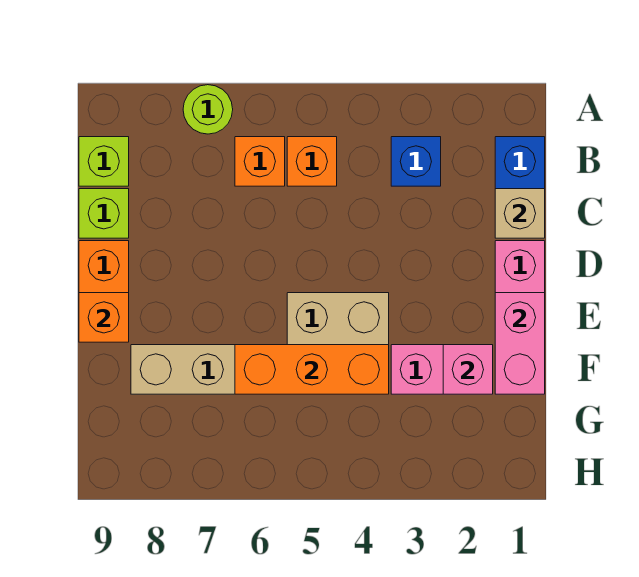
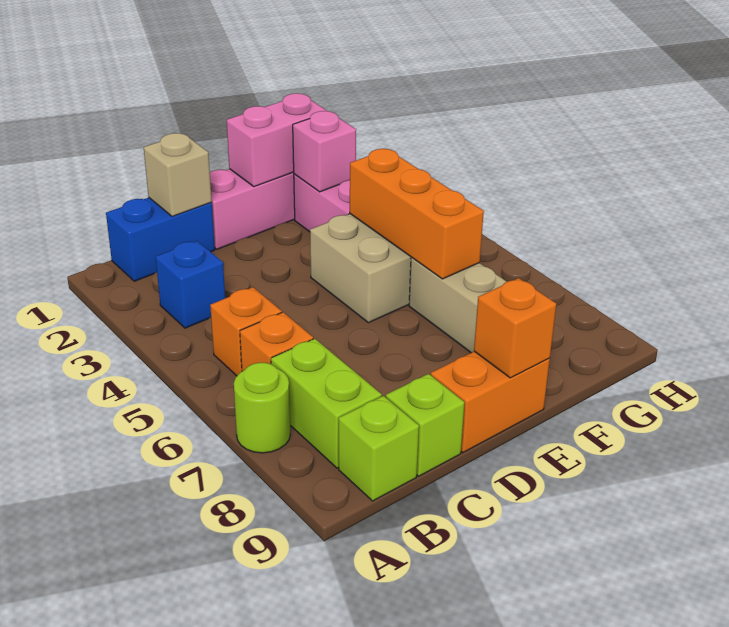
none -> lime 1x2 brick [271,339,382,468]

